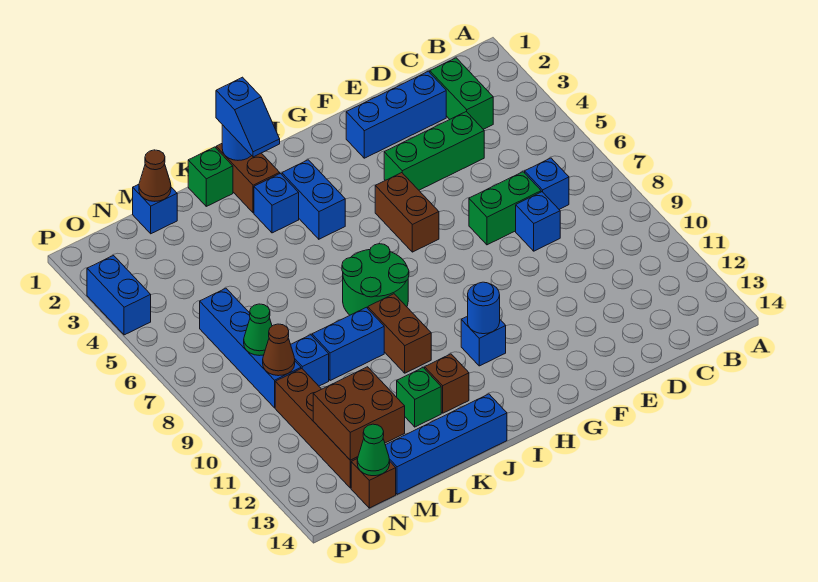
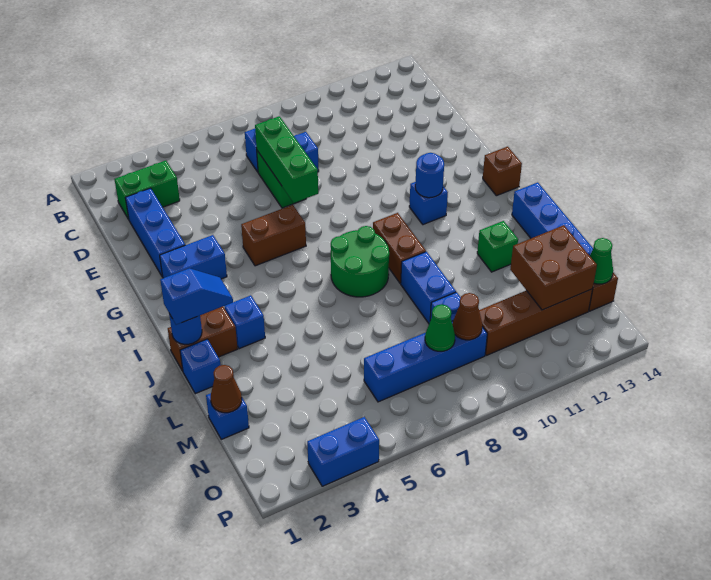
green 1x3 brick [384,112,484,190] -> green 1x3 brick moved to [255,116,318,203]
blue 1x2 brick [282,160,345,239] -> blue 1x2 brick moved to [160,235,227,279]
brown 1x2 brick [368,294,431,373] -> brown 1x2 brick turned to [373,213,426,284]
brown 1x1 brick [425,354,469,413] -> brown 1x1 brick moved to [483,147,522,196]
green 1x1 brick [188,147,233,206] -> blue 1x1 brick [180,339,221,394]

